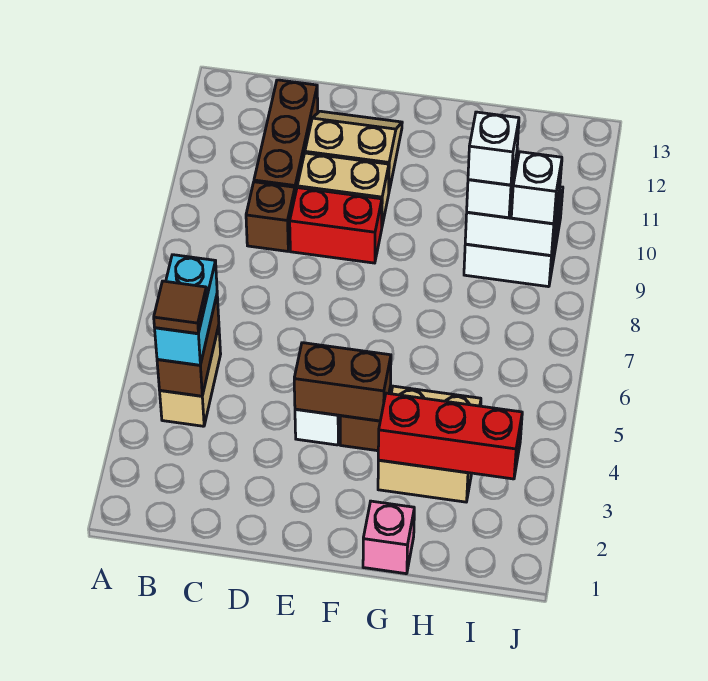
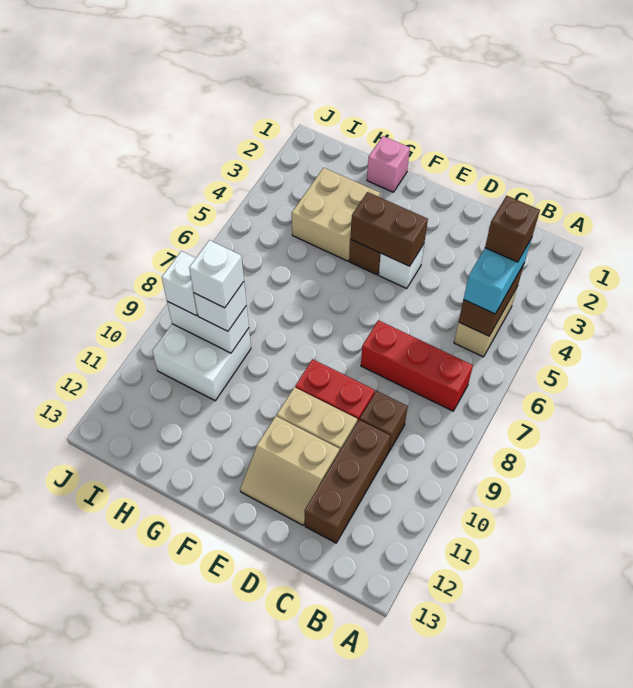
brown 1x1 tile [154,281,207,334] -> brown 1x1 brick [485,196,540,262]
red 1x3 brick [378,393,522,479] -> red 1x3 brick moved to [361,320,473,411]

